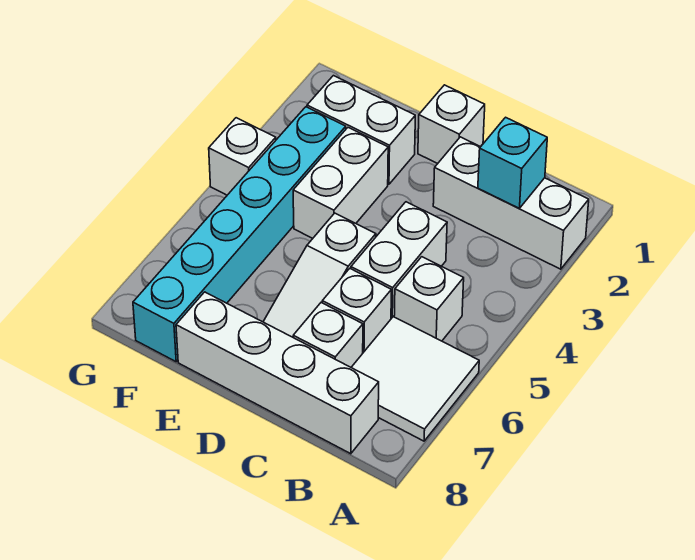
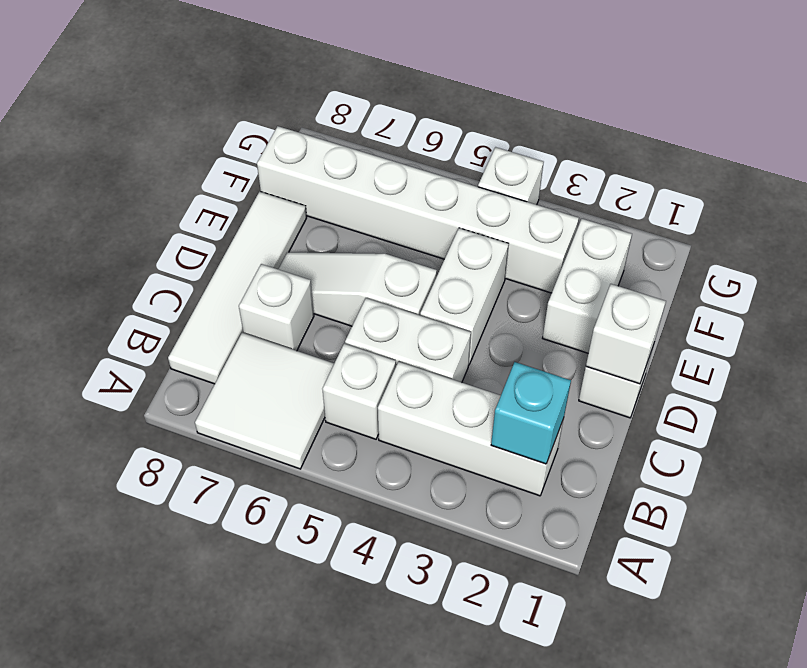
white 1x3 brick [433,137,589,269] -> white 1x3 brick turned to [378,362,564,496]
white 1x4 brick [176,292,379,454] -> white 1x4 tile [168,192,307,384]
white 1x1 brick [322,269,391,353] -> white 1x1 brick moved to [586,284,666,384]
white 1x2 brick [293,128,388,238] -> white 1x2 brick turned to [420,228,509,364]
cyan 1x6 brick [133,107,346,362] -> white 1x6 brick [257,126,579,293]

